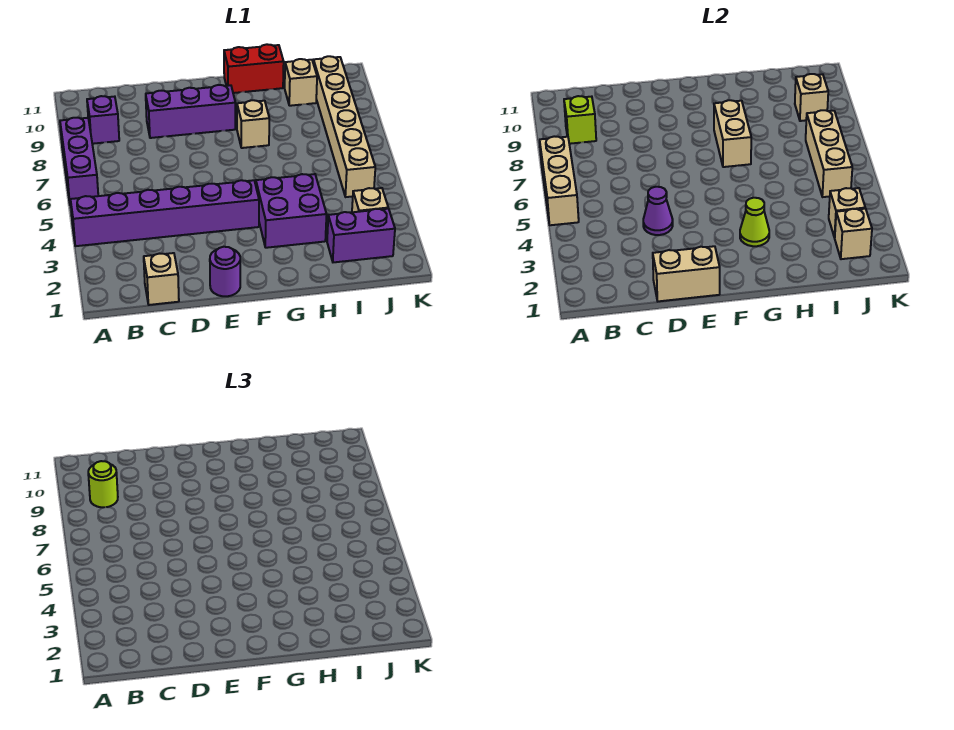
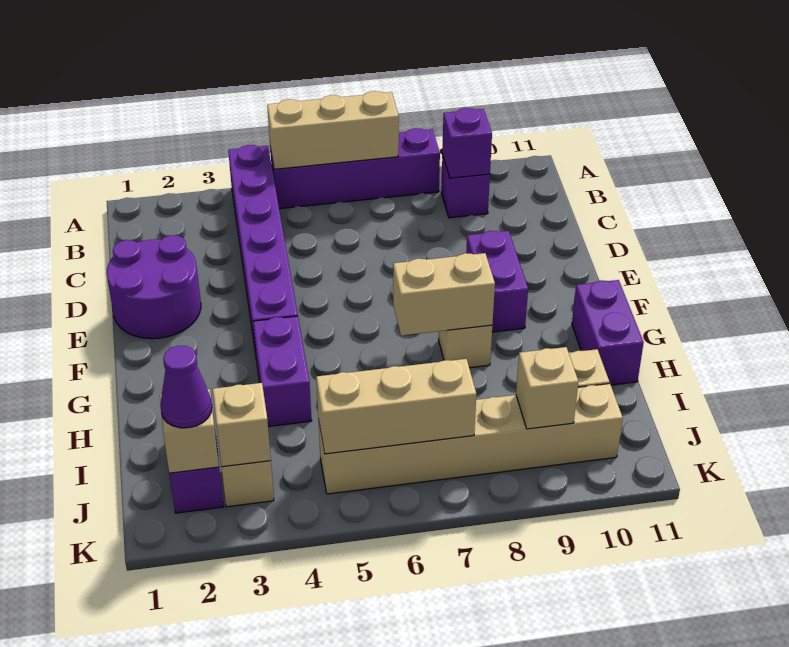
purple 1x3 brick [60,118,98,205] -> purple 1x4 brick [270,128,440,209]
lime 1x1 brick [564,96,596,144] -> purple 1x1 brick [442,108,492,178]
lime 1x1 round brick [88,461,118,507] -> none
tan 1x1 brick [144,253,179,305] -> none
tan 1x2 brick [653,246,720,301] -> none
purple 1x1 cone [643,187,673,235] -> purple 1x1 cone moved to [160,346,212,428]
purple 1x3 brick [146,85,235,138] -> purple 1x2 brick [466,231,528,332]
purple 1x1 round brick [210,247,240,296] -> purple 2x2 round brick [107,235,201,339]
purple 2x2 brick [256,174,327,248] -> purple 1x2 brick [253,316,312,427]
lime 1x1 cone [740,198,769,246] -> none
red 1x2 brick [224,44,284,93] -> purple 1x2 brick [572,280,644,385]

